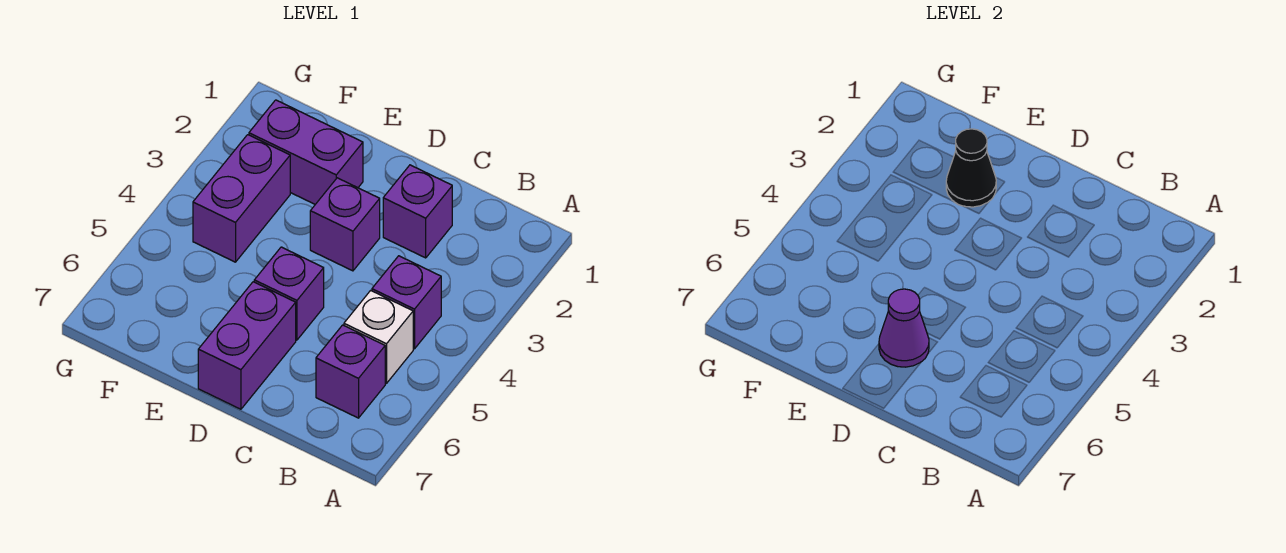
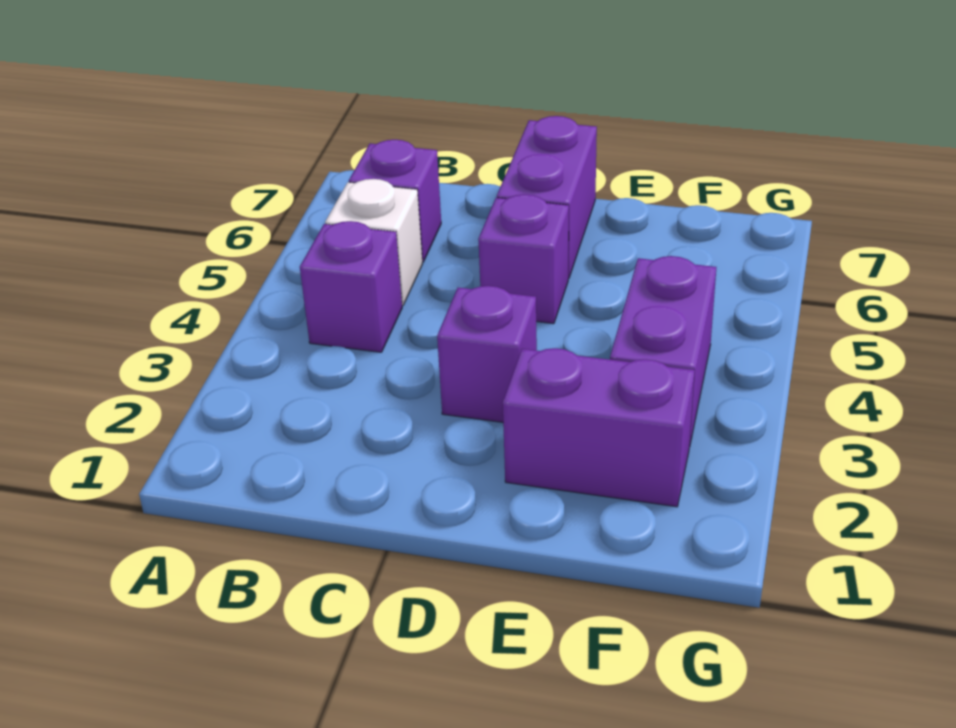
purple 1x1 brick [383,165,452,258] -> none
purple 1x1 cone [879,289,929,367] -> none
black 1x1 cone [946,129,996,207] -> none

